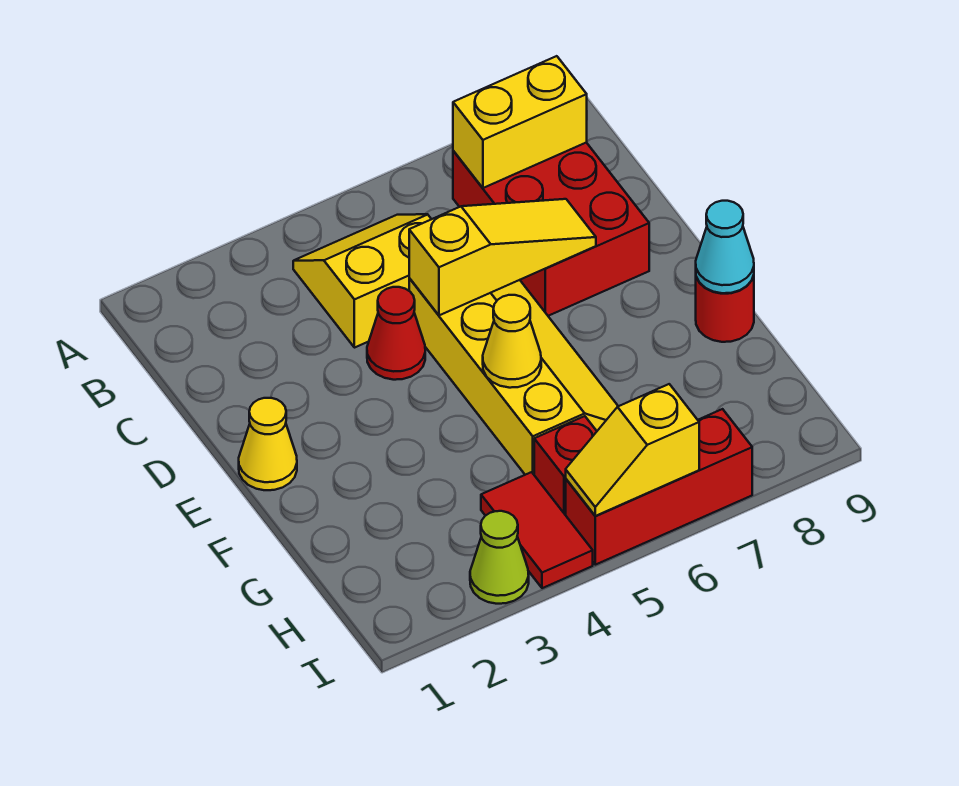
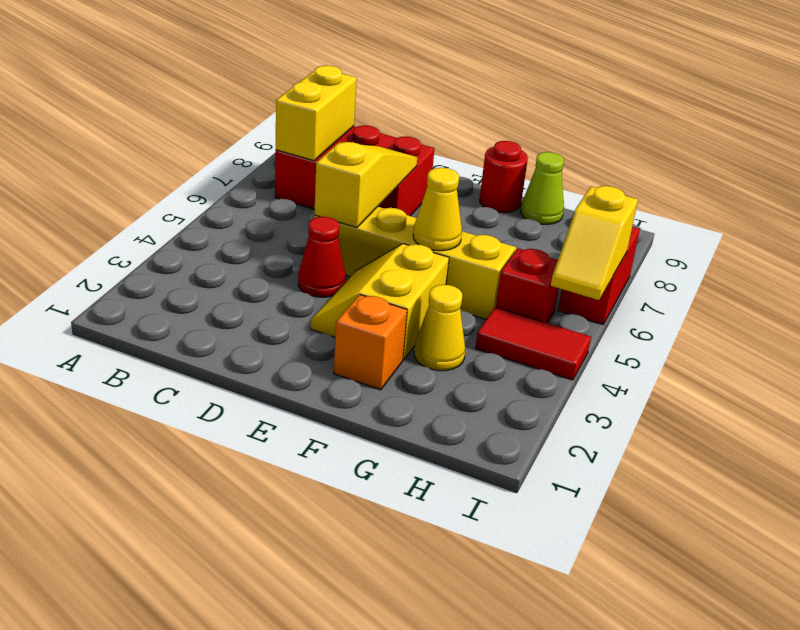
yellow 2x2 slope [293,214,431,348] -> yellow 2x2 slope moved to [311,244,449,360]
yellow 1x1 cone [239,398,297,490] -> yellow 1x1 cone moved to [414,285,465,371]
none -> orange 1x1 brick [334,295,407,390]
cyan 1x1 cone [696,201,754,293] -> none
lime 1x1 cone [470,511,529,604] -> lime 1x1 cone moved to [521,152,564,225]
red 1x3 brick [566,409,752,565] -> red 1x2 brick [558,227,640,324]

